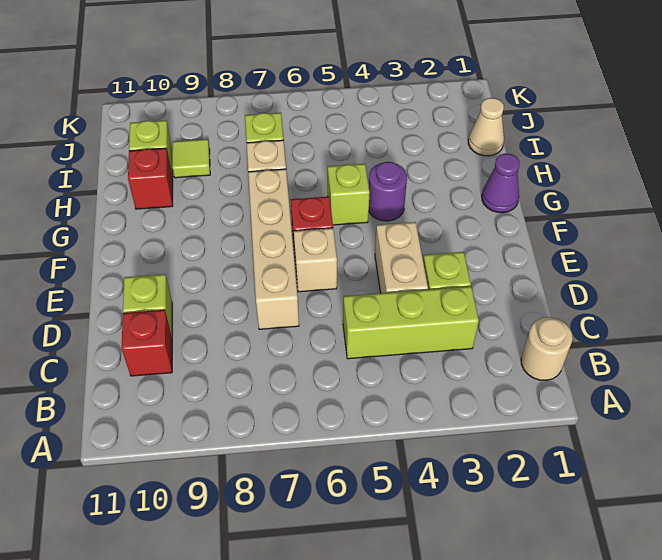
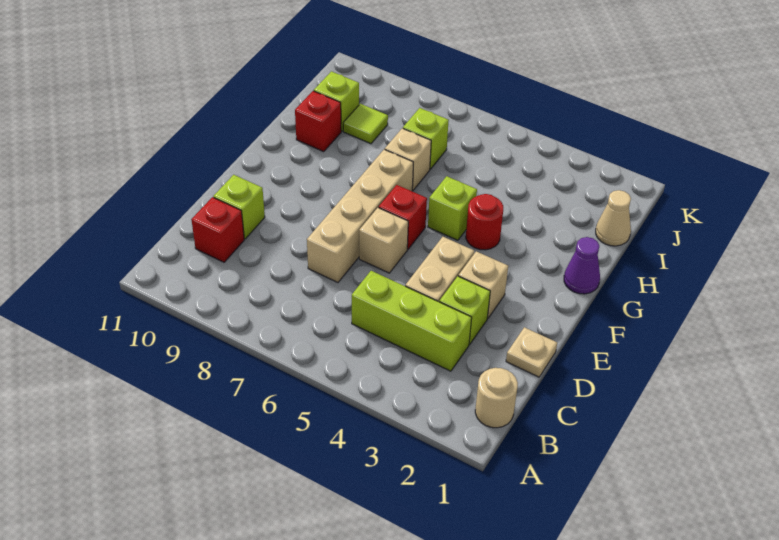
none -> tan 1x1 plate [506,327,557,377]
none -> tan 1x1 brick [458,251,508,319]
purple 1x1 round brick [369,162,407,221] -> red 1x1 round brick [466,194,503,250]

